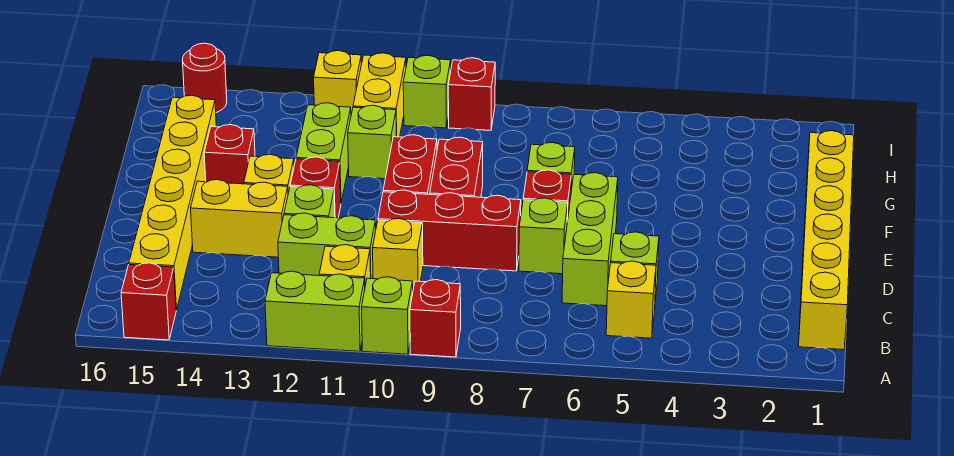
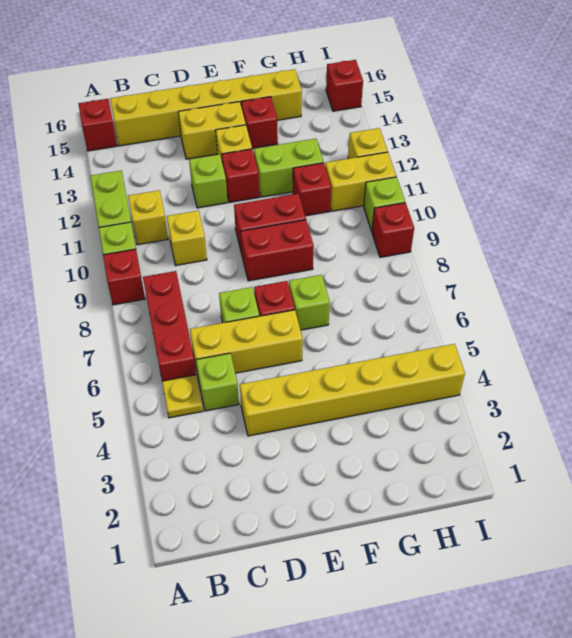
yellow 1x6 brick [798,131,854,350] -> yellow 1x6 brick moved to [240,344,465,436]
yellow 1x1 brick [606,261,656,338] -> yellow 1x1 plate [162,375,203,418]
lime 1x3 brick [562,173,618,306] -> yellow 1x3 brick [190,310,303,380]
lime 1x2 brick [278,213,376,279] -> none
red 1x3 brick [378,190,521,271] -> red 1x3 brick moved to [143,271,196,381]
yellow 1x2 brick [191,180,288,257] -> yellow 1x2 brick turned to [178,102,246,159]
lime 1x1 brick [348,105,396,179] -> red 1x1 brick [293,163,331,216]
red 1x1 round brick [183,43,227,112] -> red 1x1 brick [326,60,363,111]

